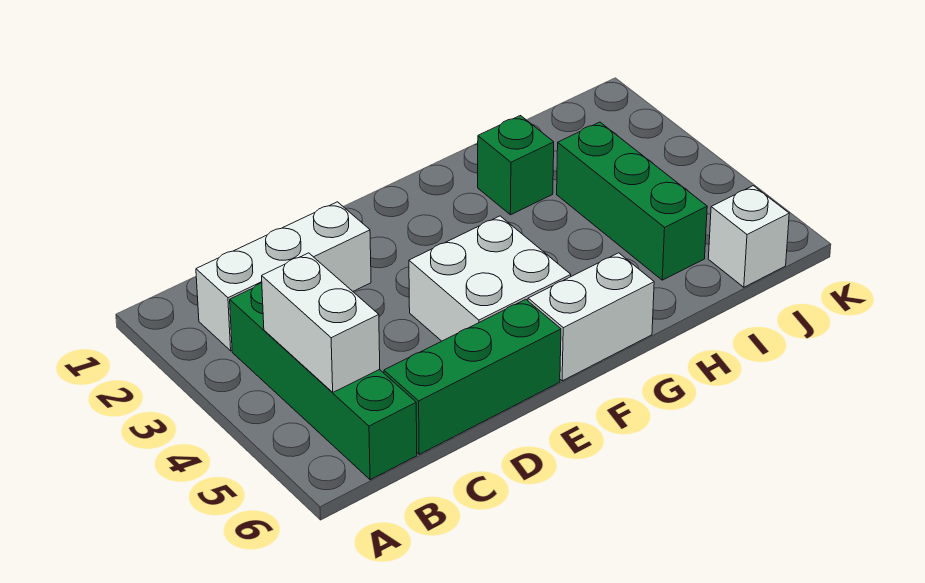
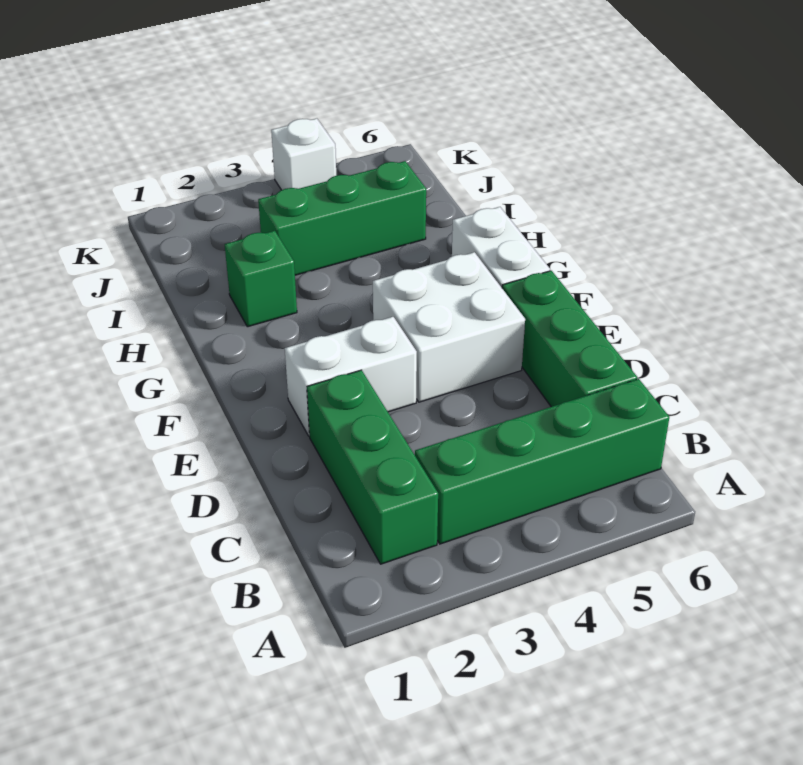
white 1x3 brick [196,202,371,351] -> green 1x3 brick [307,370,438,564]
white 1x2 brick [262,253,380,392] -> white 1x2 brick moved to [285,317,417,436]
white 1x1 brick [708,186,789,287] -> white 1x1 brick moved to [271,119,336,190]

